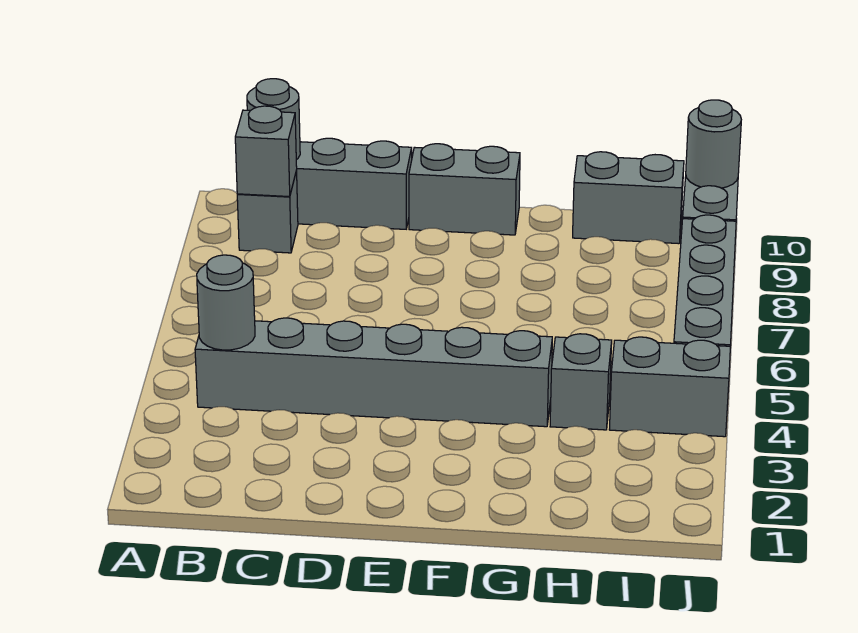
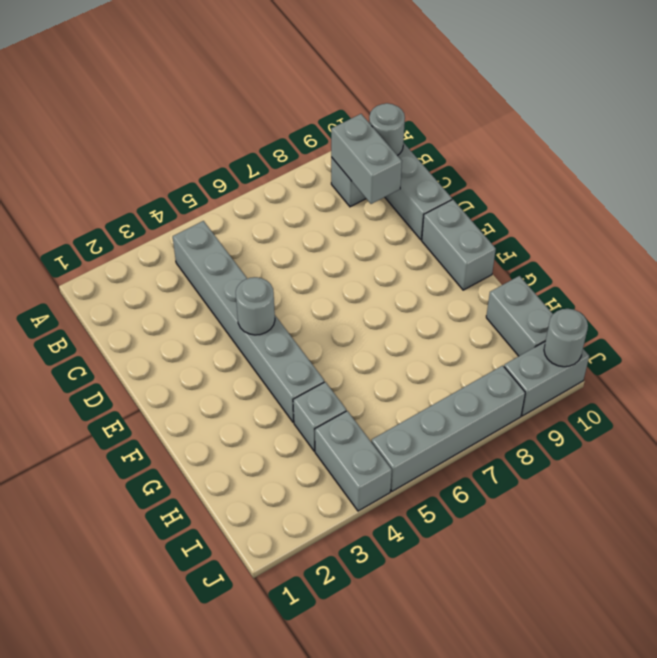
grey 1x1 round brick [197,255,255,350] -> grey 1x1 round brick moved to [236,277,275,335]
grey 1x1 brick [235,106,297,197] -> grey 1x2 brick [331,114,402,204]

